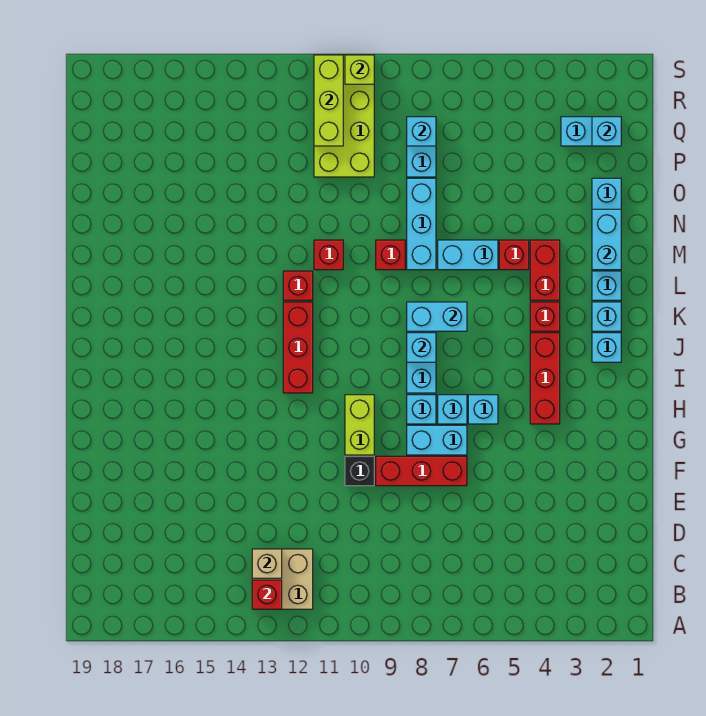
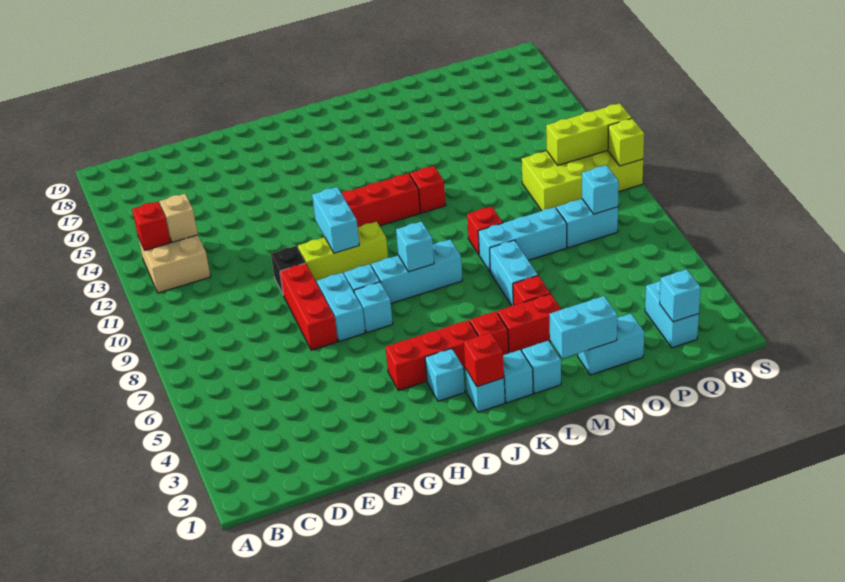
lime 1x2 brick [345,395,374,455] -> lime 1x3 brick [298,222,388,283]
cyan 1x1 brick [468,395,498,424] -> cyan 1x1 brick moved to [425,349,465,401]
cyan 1x2 brick [407,302,467,331] -> cyan 1x2 brick moved to [312,187,359,253]
red 1x1 brick [314,240,343,270] -> red 1x1 brick moved to [464,333,504,387]

